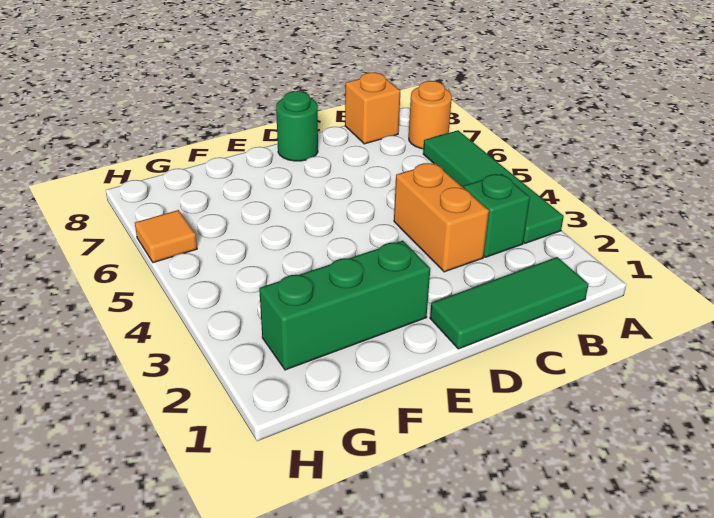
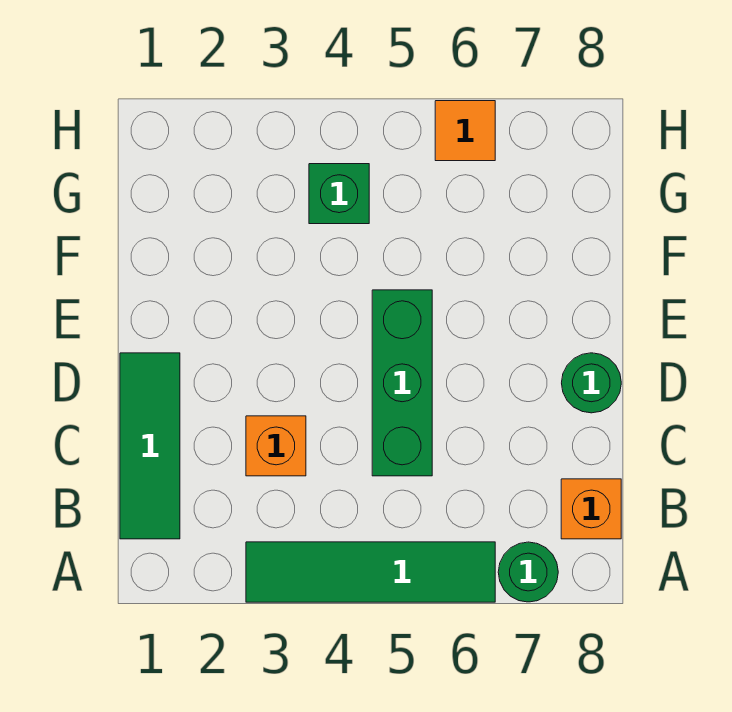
orange 1x1 round brick [409,81,452,149] -> green 1x1 round brick [498,542,558,602]
green 1x1 brick [464,174,530,257] -> green 1x1 brick moved to [309,164,369,224]
orange 1x2 brick [394,163,489,272] -> orange 1x1 brick [246,416,306,476]
green 1x3 brick [259,241,430,370] -> green 1x3 brick moved to [372,290,432,476]

